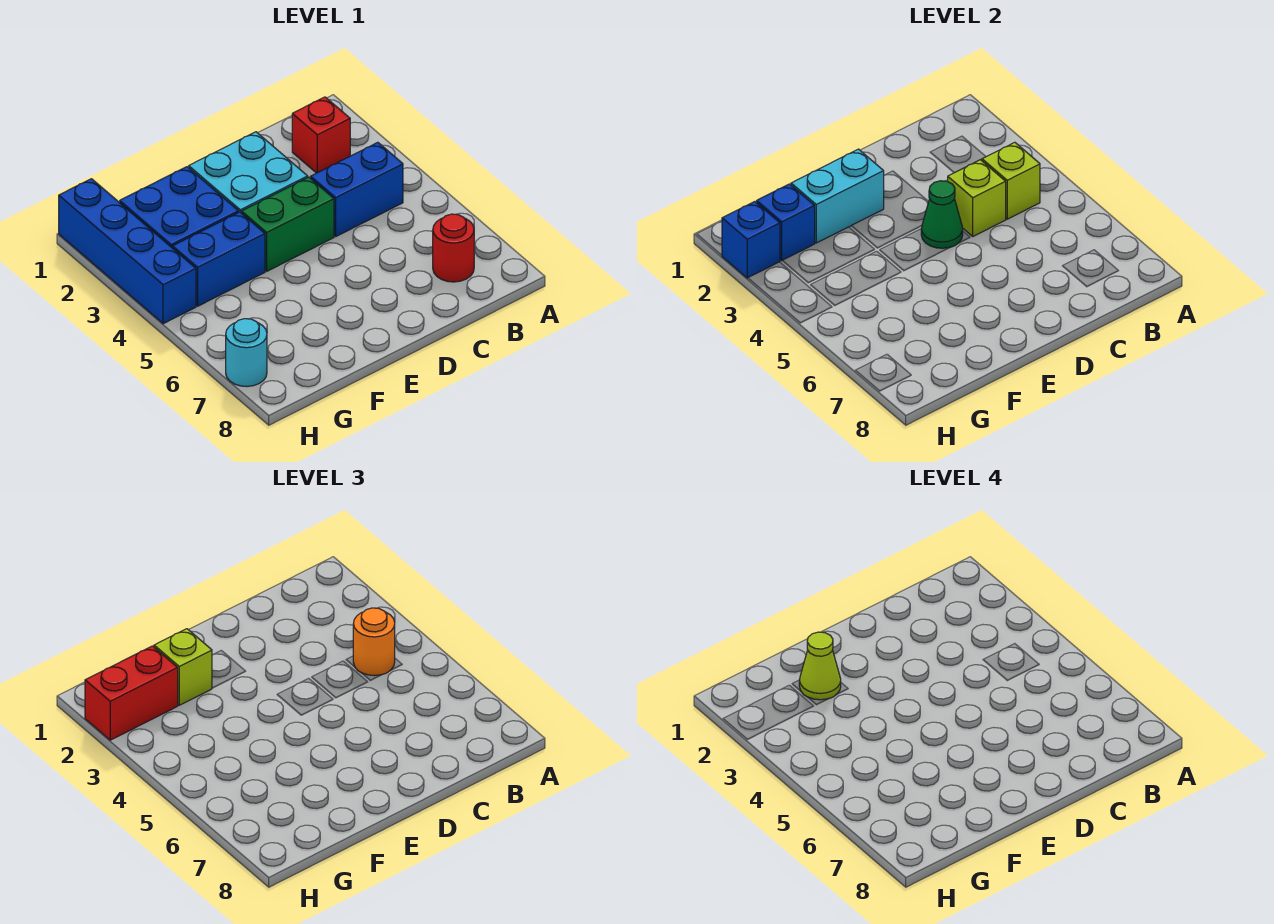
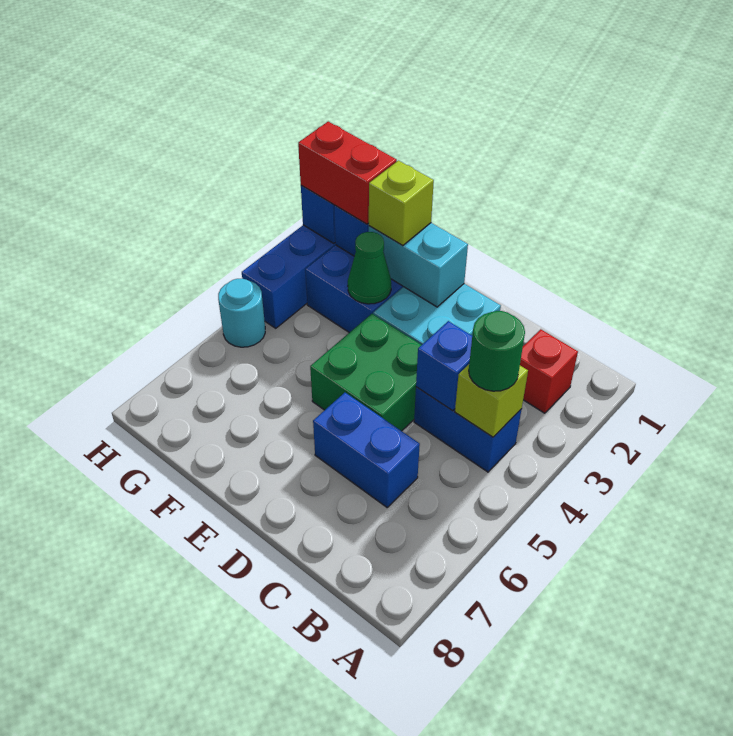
orange 1x1 round brick [353,608,395,676] -> green 1x1 round brick [469,311,525,391]
red 1x1 round brick [433,214,474,282] -> none
lime 1x1 brick [948,160,1006,236] -> blue 1x1 brick [416,321,472,411]
green 1x2 brick [242,177,334,271] -> green 2x2 brick [310,314,421,431]
green 1x1 cone [921,181,963,248] -> green 1x1 cone moved to [348,232,391,304]
lime 1x1 cone [799,632,841,700] -> none
blue 1x2 brick [172,212,265,306] -> blue 1x2 brick moved to [313,393,420,507]
cyan 1x1 round brick [226,319,267,387] -> cyan 1x1 round brick moved to [218,279,265,347]

